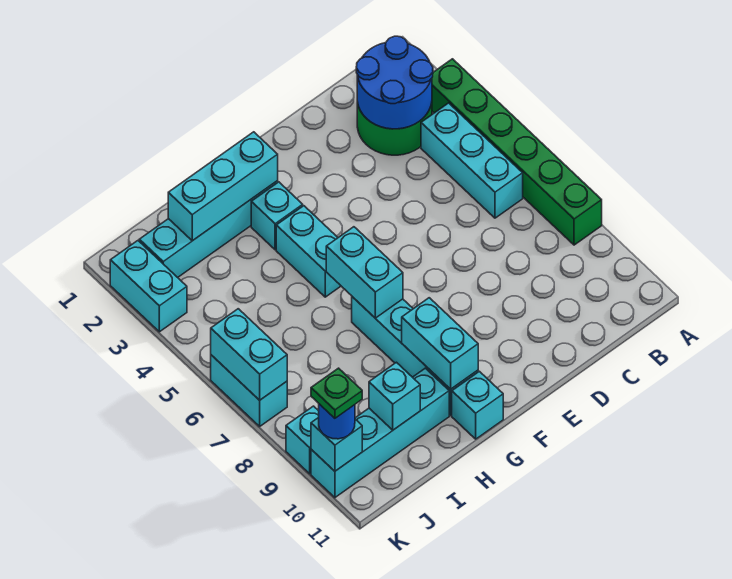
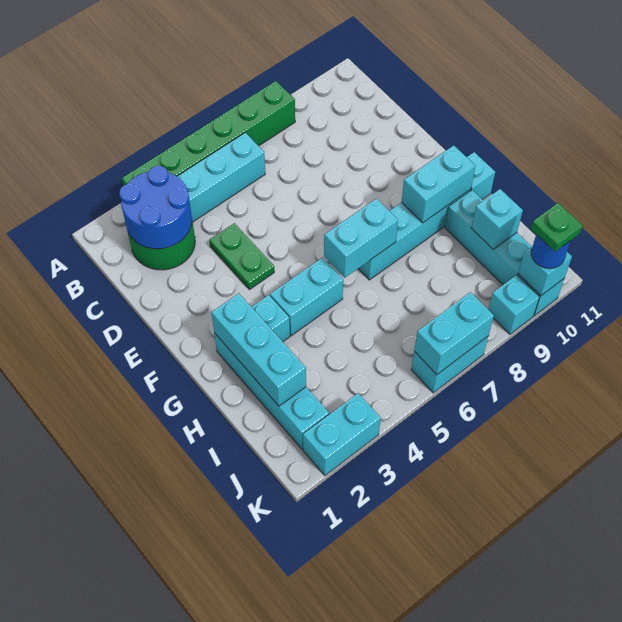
none -> green 1x2 plate [209,223,274,290]

